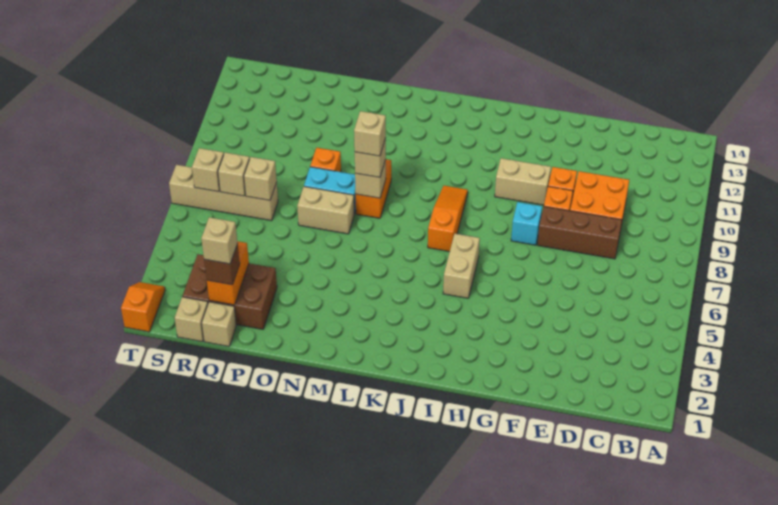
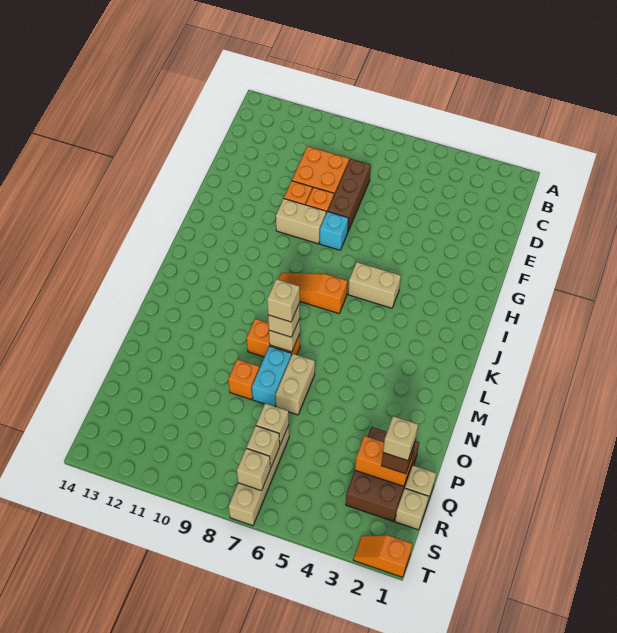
tan 1x2 brick [495,158,551,205] -> tan 1x2 brick turned to [276,199,326,244]

